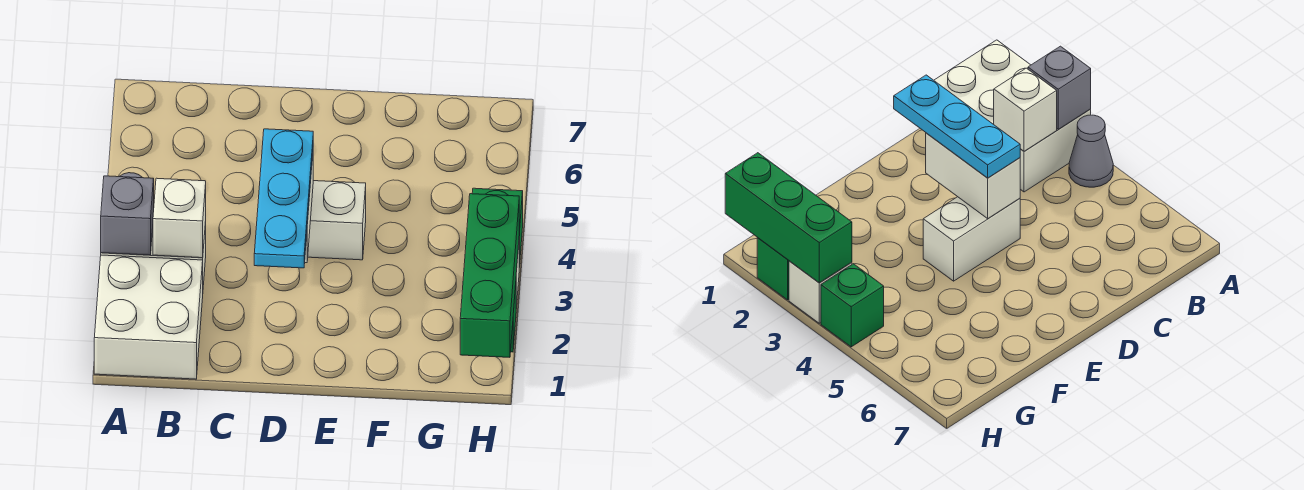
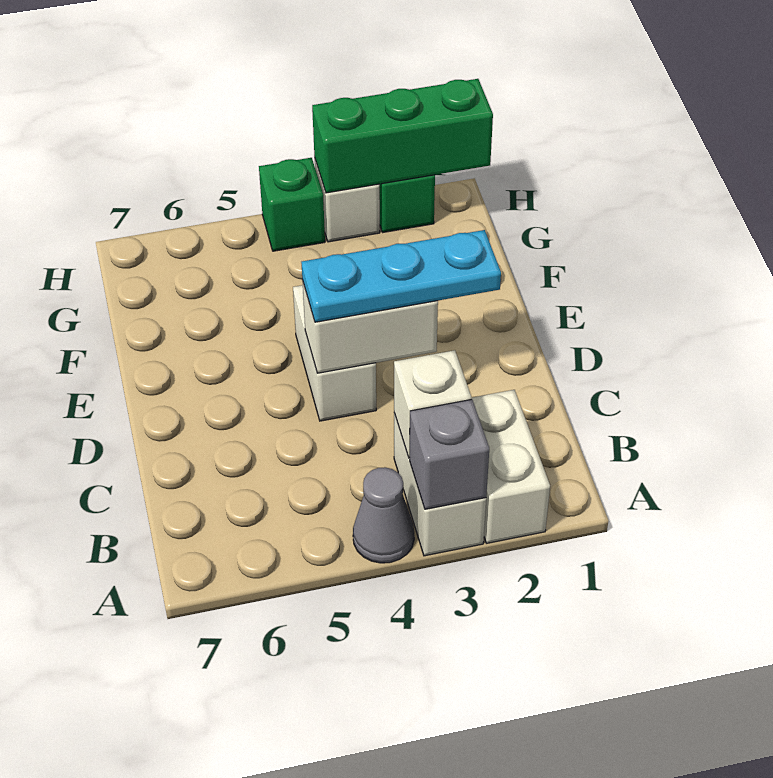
white 2x2 brick [94,255,203,379] -> white 1x2 brick [471,390,550,543]

